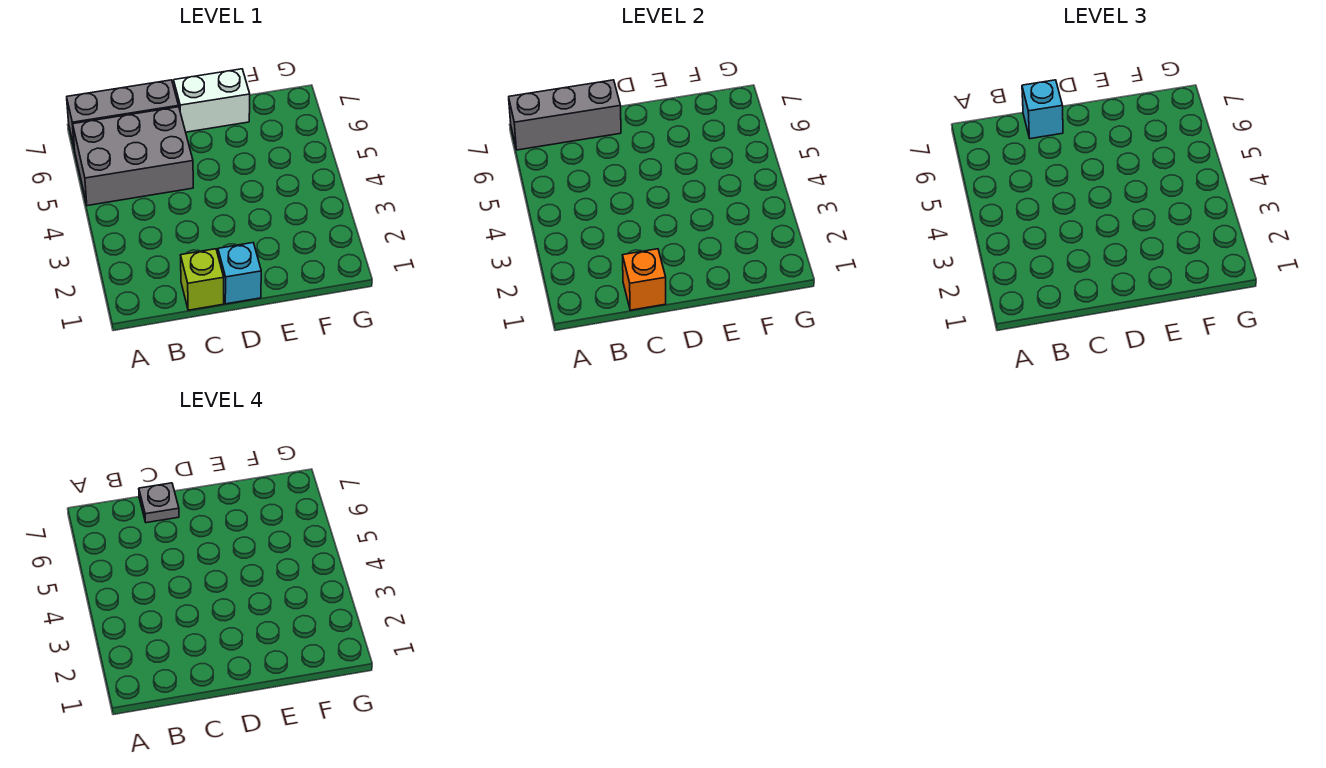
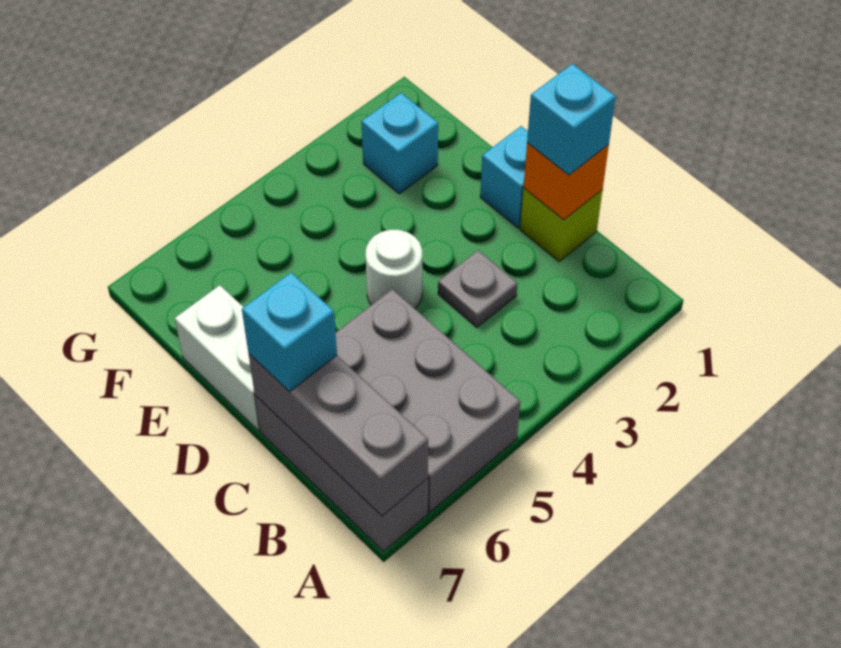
none -> cyan 1x1 brick [527,64,616,175]
grey 1x1 plate [139,483,179,523] -> grey 1x1 plate moved to [438,250,518,327]
none -> white 1x1 round brick [365,230,422,308]
none -> cyan 1x1 brick [361,93,438,194]

